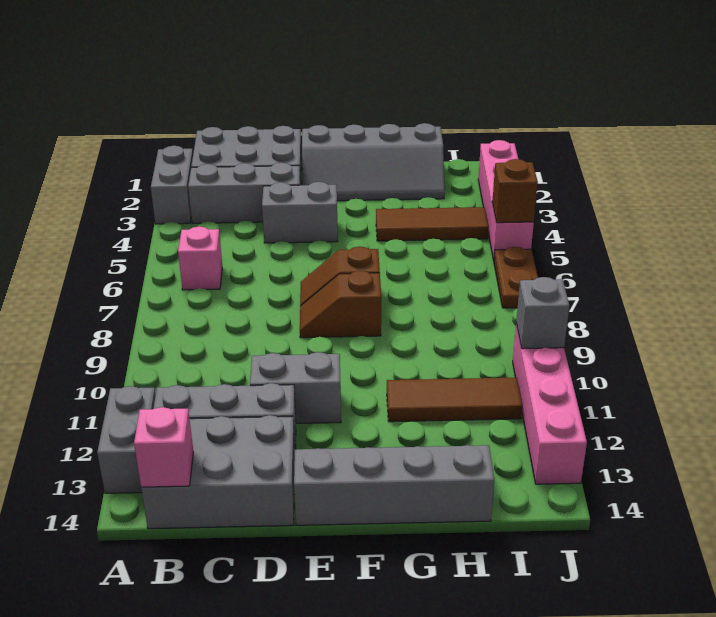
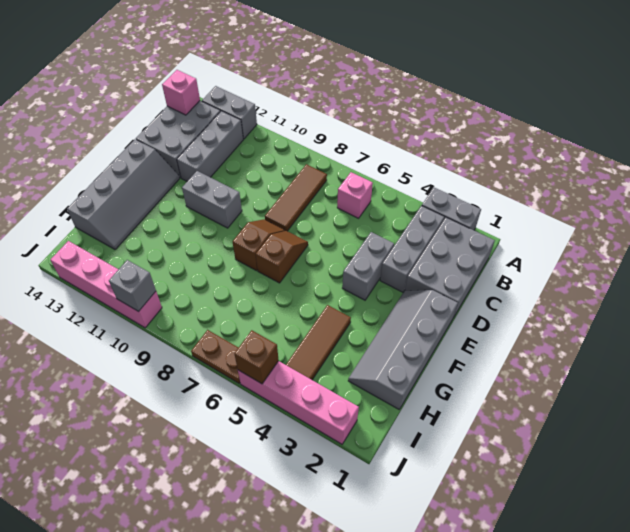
grey 1x2 brick [250,352,341,423] -> grey 1x2 brick turned to [182,171,242,228]
brown 1x3 tile [387,378,522,422] -> brown 1x3 tile moved to [265,164,327,231]

